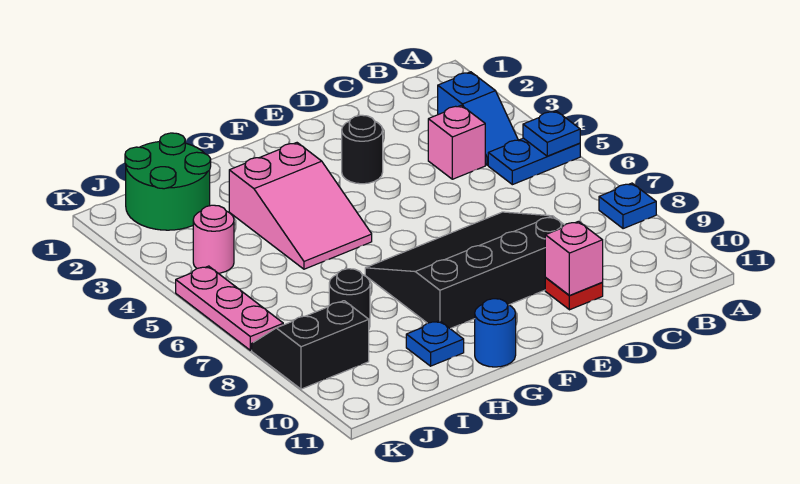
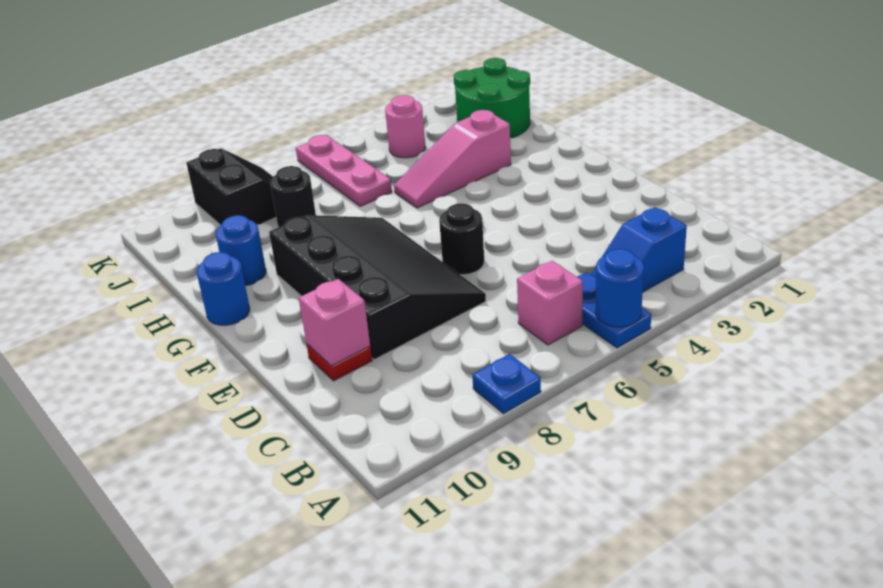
blue 1x1 plate [523,111,580,156] -> blue 1x1 round brick [595,249,644,327]
pink 1x1 brick [428,105,485,179] -> pink 1x1 brick moved to [517,261,583,345]
black 1x1 round brick [342,115,383,184] -> black 1x1 round brick moved to [439,203,484,275]
pink 2x3 slope [229,143,372,269] -> pink 1x3 slope [394,110,511,208]
blue 1x1 plate [406,321,464,366] -> blue 1x1 round brick [216,215,266,286]
pink 1x3 plate [176,266,283,350] -> pink 1x3 plate turned to [296,135,392,206]

